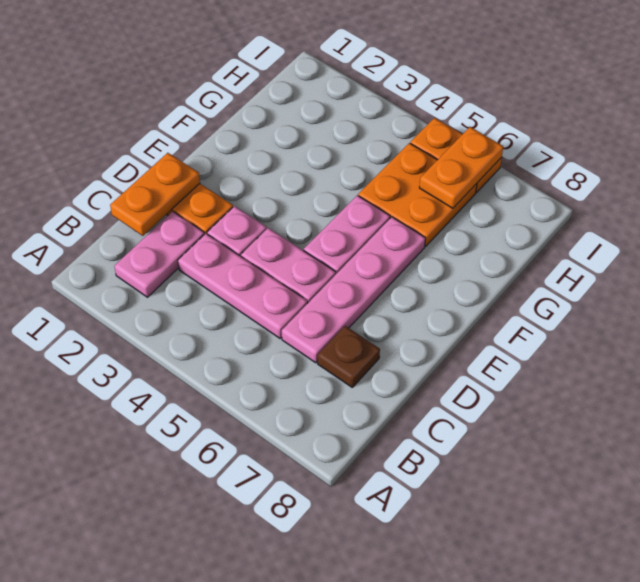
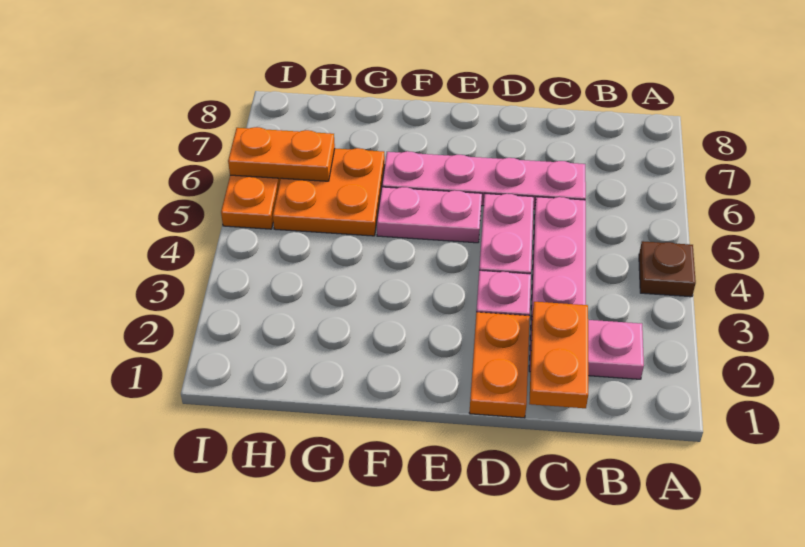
orange 1x2 plate [110,153,200,236] -> orange 1x2 plate turned to [529,302,588,408]
brown 1x1 plate [318,326,380,387] -> brown 1x1 plate moved to [639,241,696,297]

